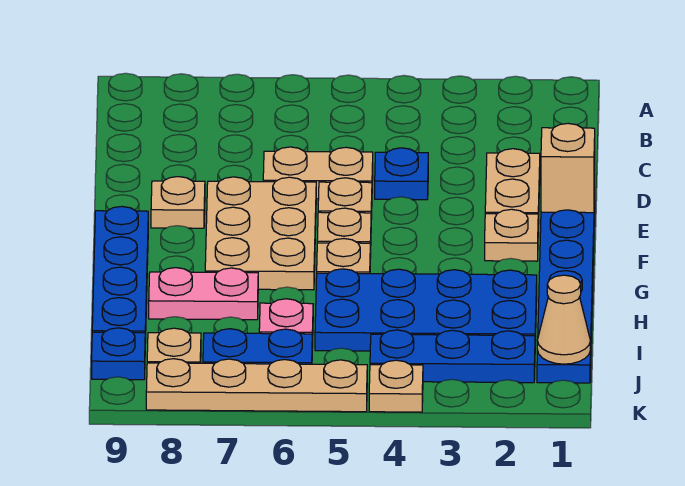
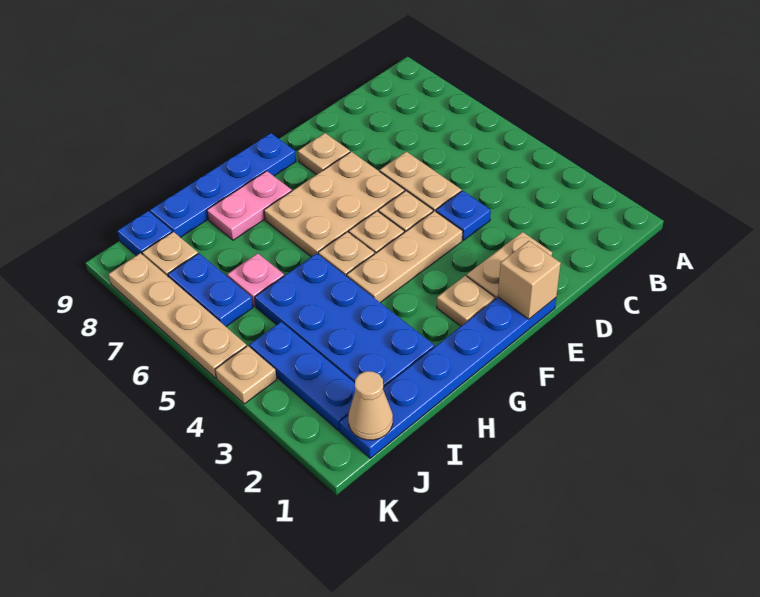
none -> tan 1x3 plate [347,211,463,303]
pink 1x2 plate [149,268,258,320] -> pink 1x2 plate turned to [207,171,292,240]

